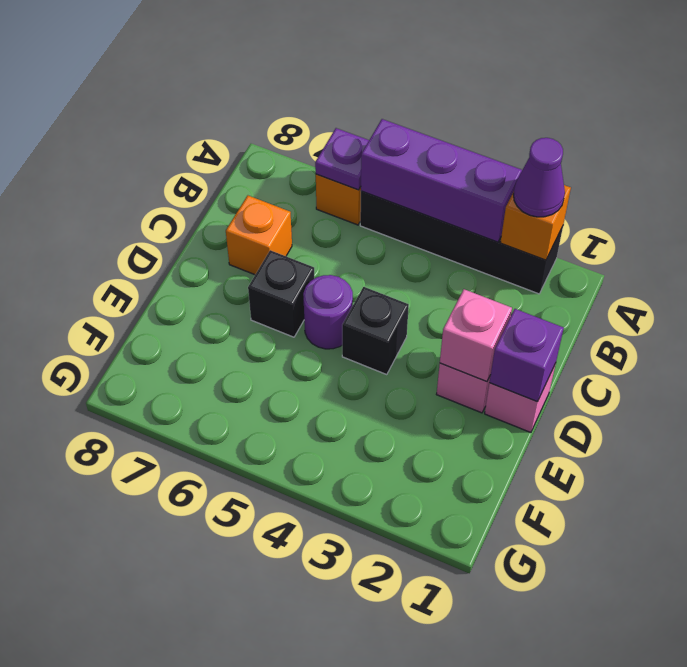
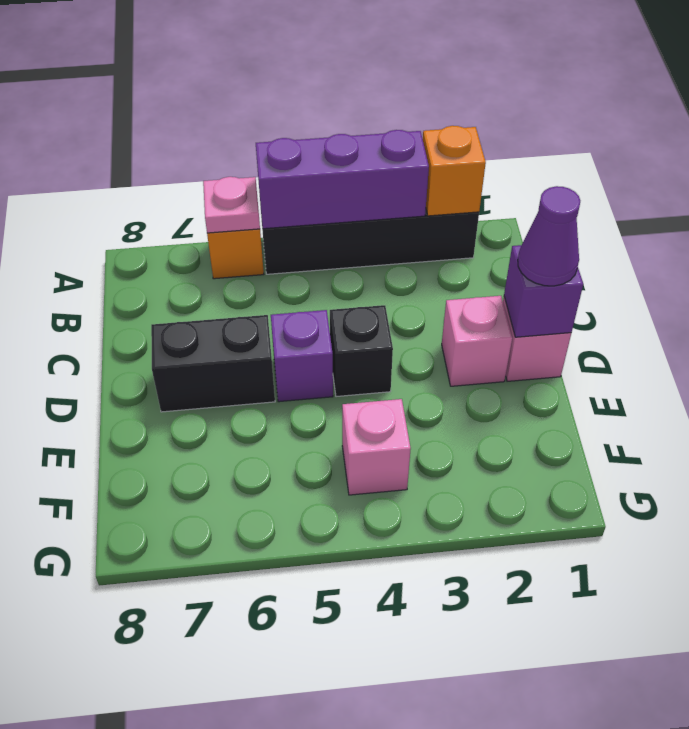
purple 1x1 cone [513,138,565,217] -> purple 1x1 cone moved to [518,186,580,286]
purple 1x1 plate [315,128,369,190] -> pink 1x1 plate [203,177,260,233]
orange 1x1 brick [226,196,292,275] -> none
pink 1x1 brick [440,289,512,382] -> pink 1x1 brick moved to [342,399,411,495]
purple 1x1 round brick [303,275,353,349] -> purple 1x1 brick [271,310,333,402]
black 1x1 brick [248,250,314,337] -> black 1x2 brick [151,315,275,412]

